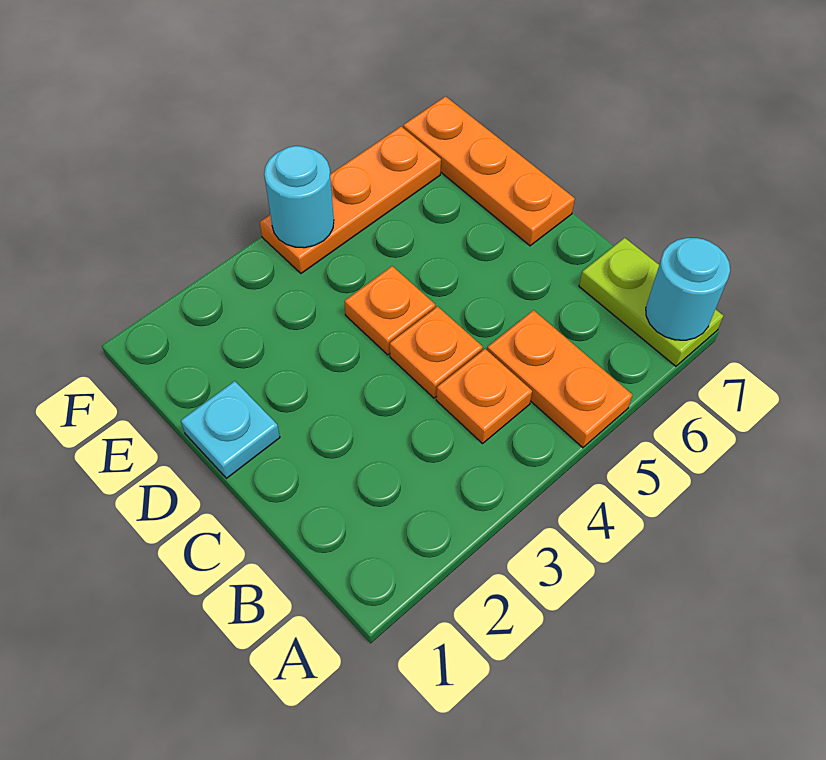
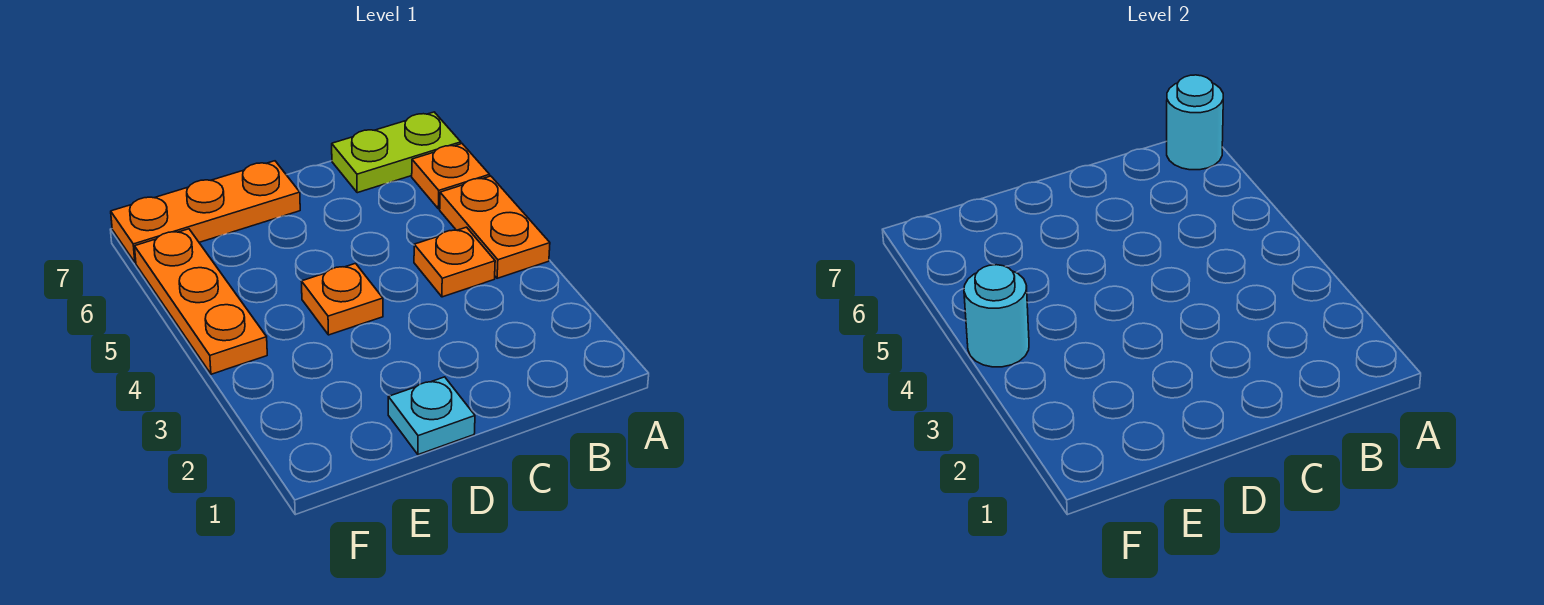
orange 1x2 plate [487,310,632,448] -> orange 1x2 plate turned to [440,176,550,278]
orange 1x1 plate [390,306,483,398] -> orange 1x1 plate moved to [412,144,490,209]

